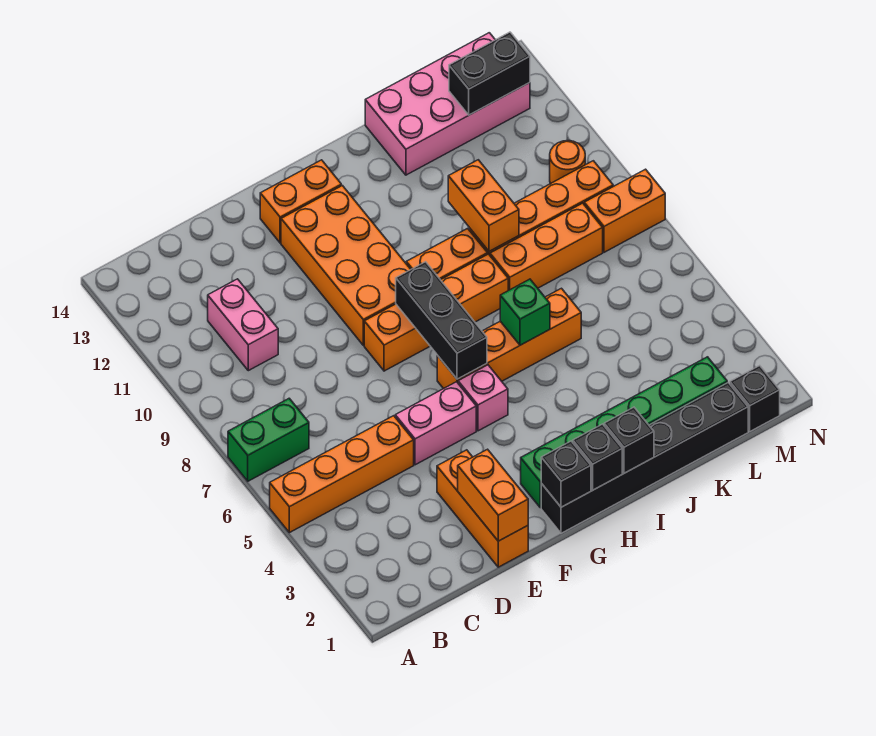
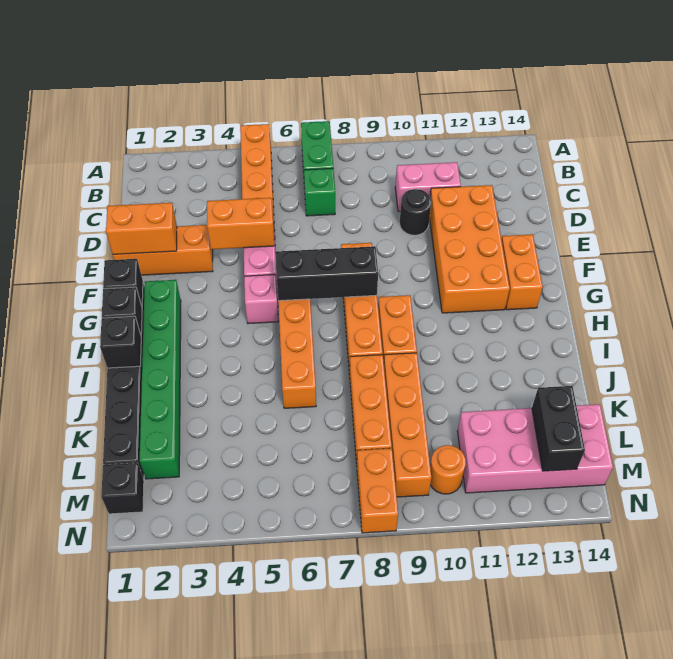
none -> black 1x1 round brick [400,189,431,235]
orange 2x4 brick [281,186,411,345] -> orange 2x4 brick turned to [430,185,510,313]
green 1x1 brick [500,279,550,345] -> green 1x1 brick moved to [304,168,335,216]
orange 1x2 brick [448,160,519,251] -> orange 1x2 brick moved to [207,198,274,249]
pink 2x4 brick [365,33,530,175] -> pink 2x4 brick turned to [458,404,613,493]

